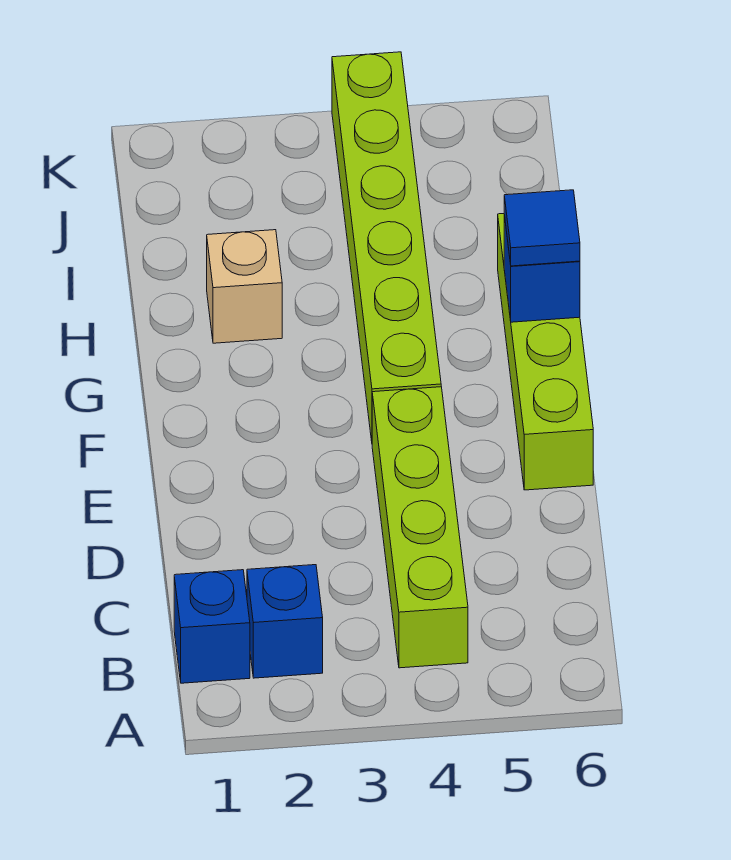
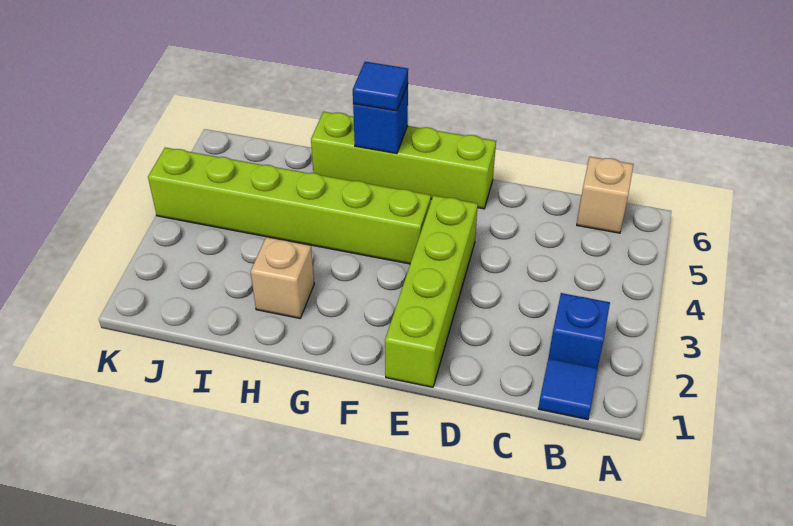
blue 1x1 brick [174,570,250,683] -> blue 1x1 tile [538,358,598,420]
lime 1x4 brick [372,387,468,668] -> lime 1x4 brick turned to [385,195,478,387]
none -> tan 1x1 brick [577,157,634,233]

